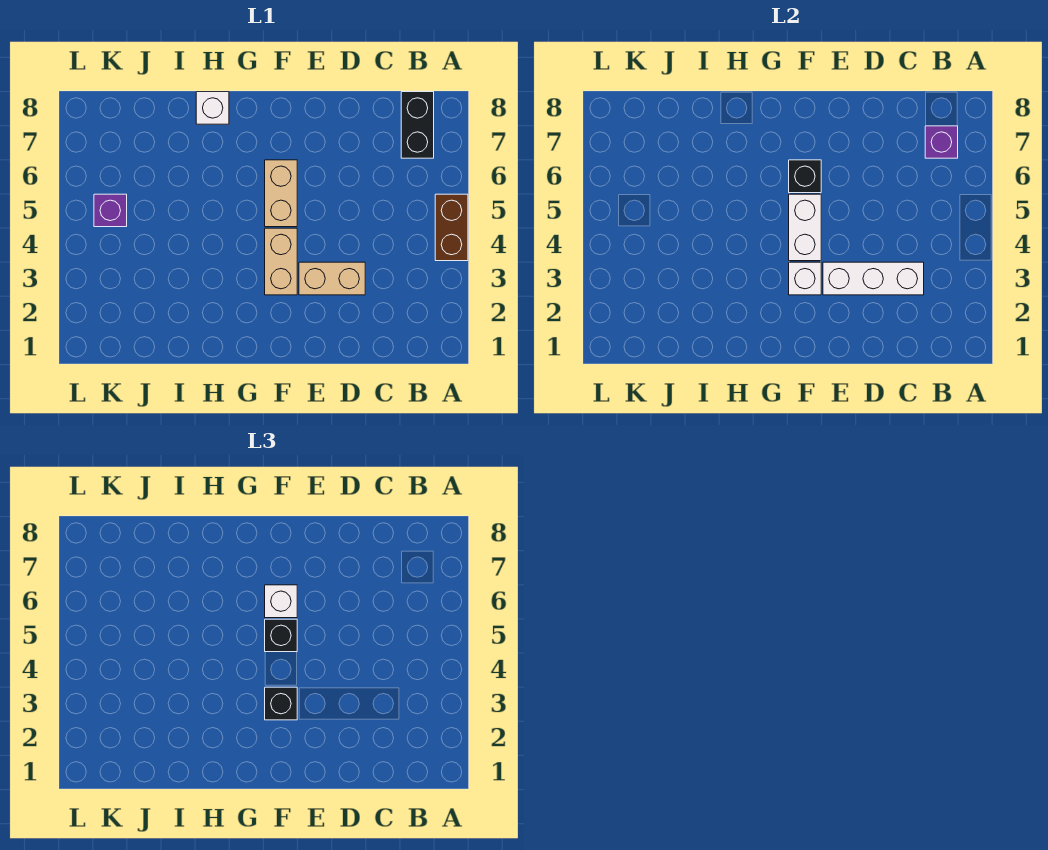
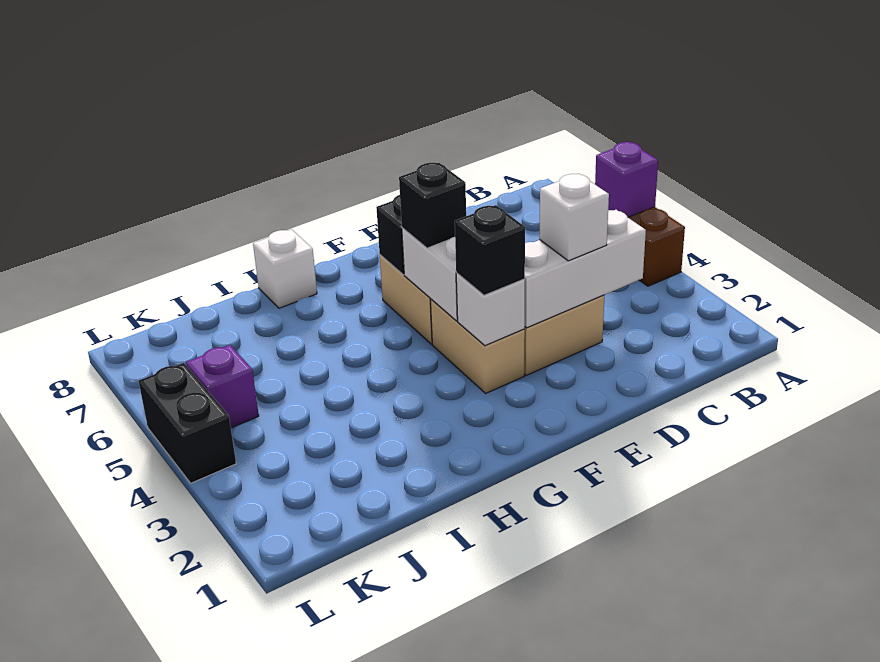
black 1x2 brick [401,92,434,158] -> black 1x2 brick moved to [139,363,236,483]
purple 1x1 brick [925,126,958,158] -> purple 1x1 brick moved to [595,142,658,217]
white 1x1 brick [265,585,297,618] -> white 1x1 brick moved to [539,174,609,261]

